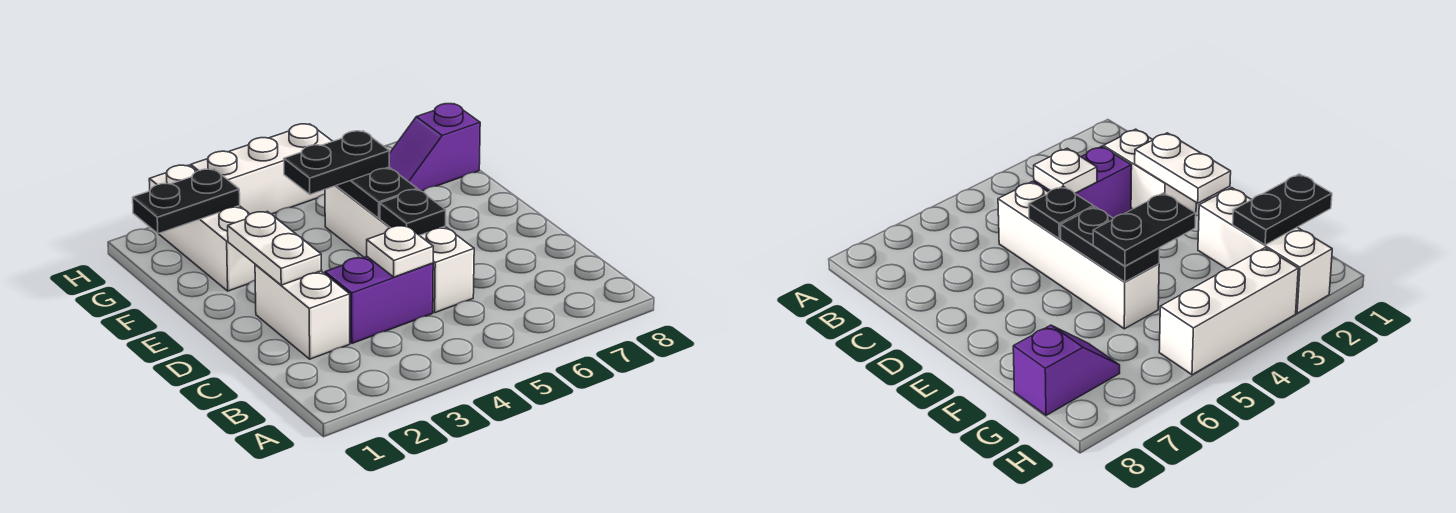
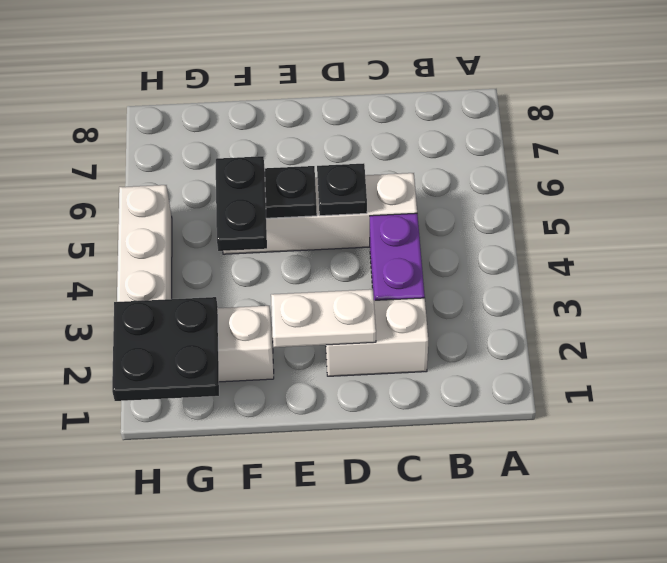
white 1x1 plate [367,226,433,277] -> none
black 1x2 plate [133,169,240,234] -> black 2x2 plate [112,297,219,401]
purple 1x2 slope [389,104,480,191] -> none

